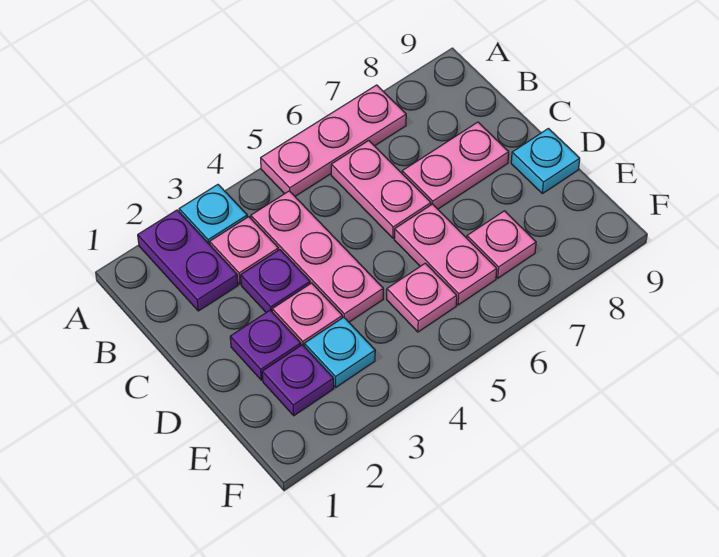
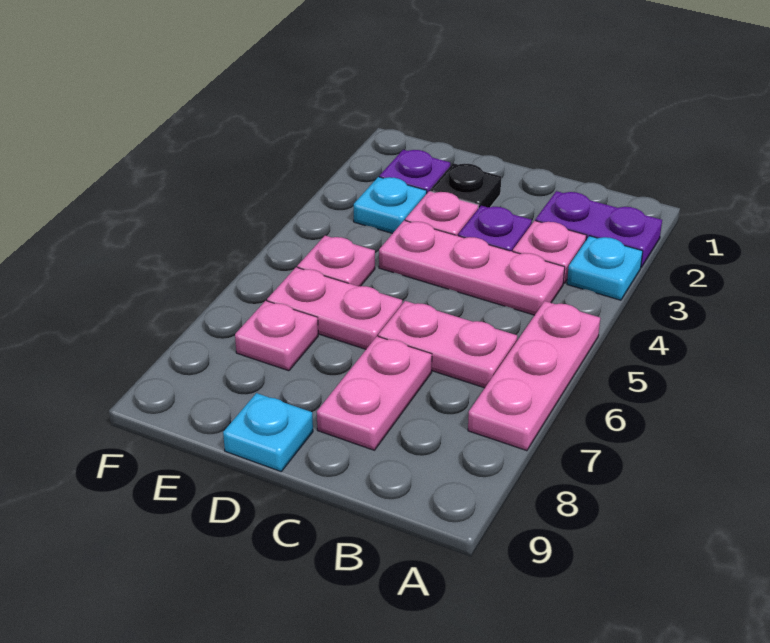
purple 1x1 plate [230,310,301,380] -> black 1x1 plate [430,163,501,209]

